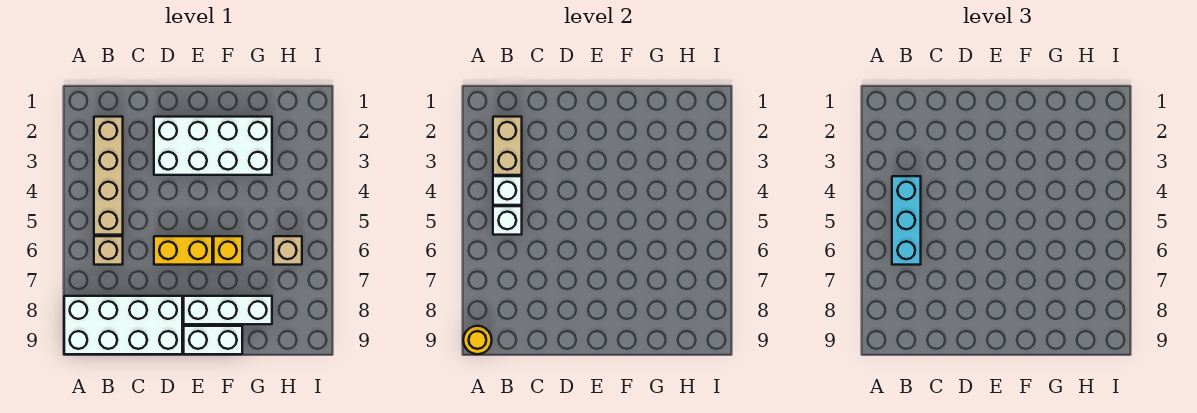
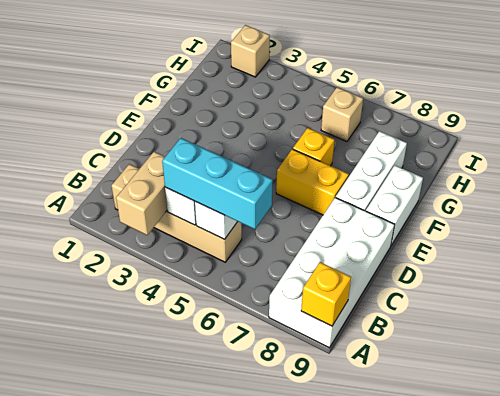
yellow 1x1 round brick [463,326,492,354] -> yellow 1x1 brick [301,262,351,326]
tan 1x2 brick [493,117,522,175] -> tan 1x2 brick turned to [116,152,167,235]
tan 1x1 brick [94,236,123,265] -> tan 1x1 brick moved to [231,25,270,77]
white 2x4 brick [154,117,272,175] -> none
yellow 1x2 brick [154,236,212,265] -> yellow 1x2 brick turned to [276,149,349,215]

